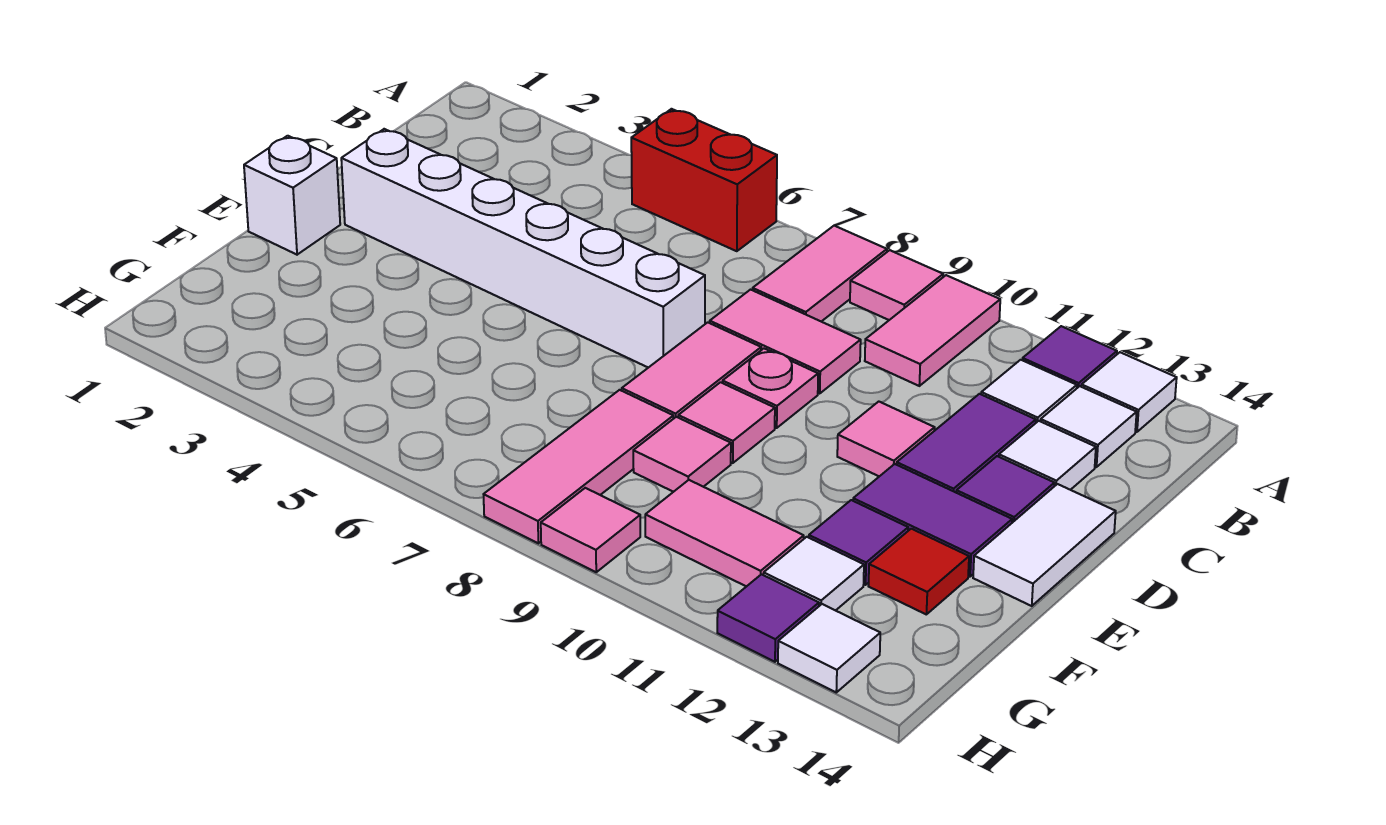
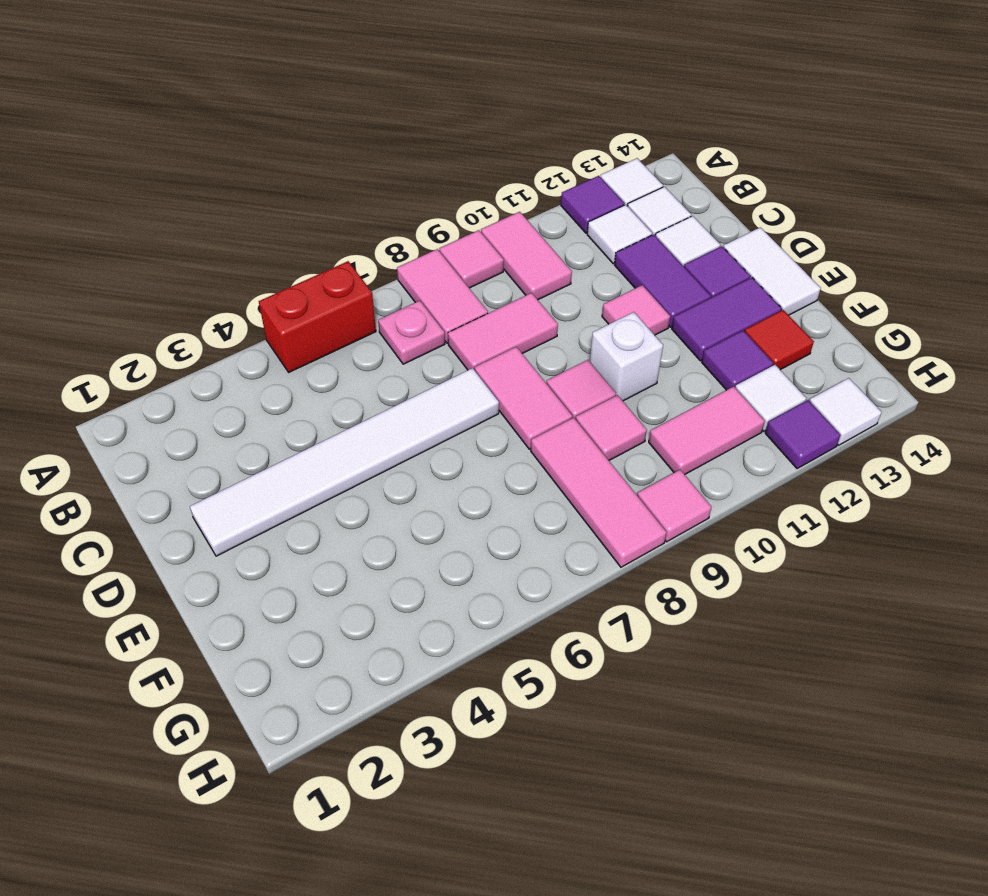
white 1x6 brick [341,129,705,368] -> white 1x6 tile [190,368,499,556]
pink 1x1 plate [723,349,818,428] -> pink 1x1 plate moved to [378,301,445,364]
white 1x1 brick [244,136,340,255] -> white 1x1 brick moved to [590,312,663,401]

